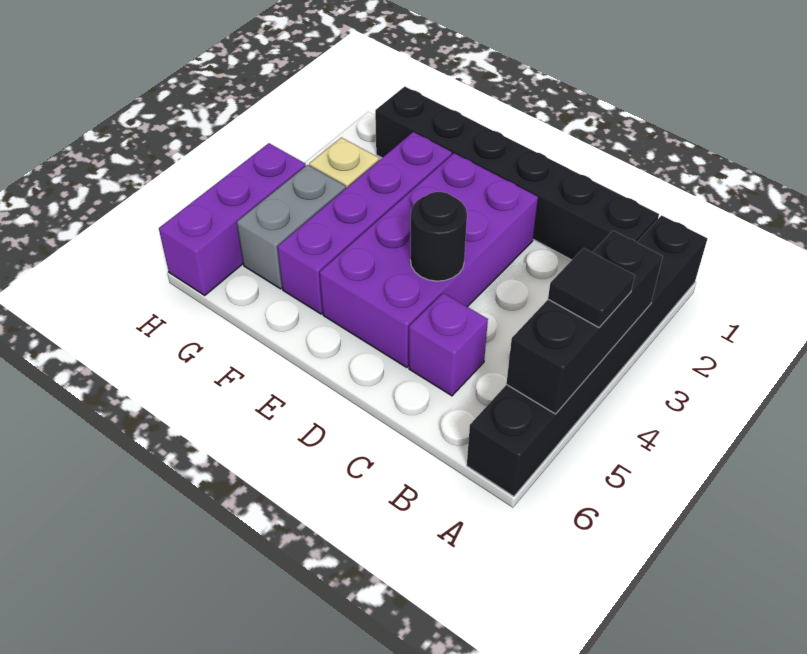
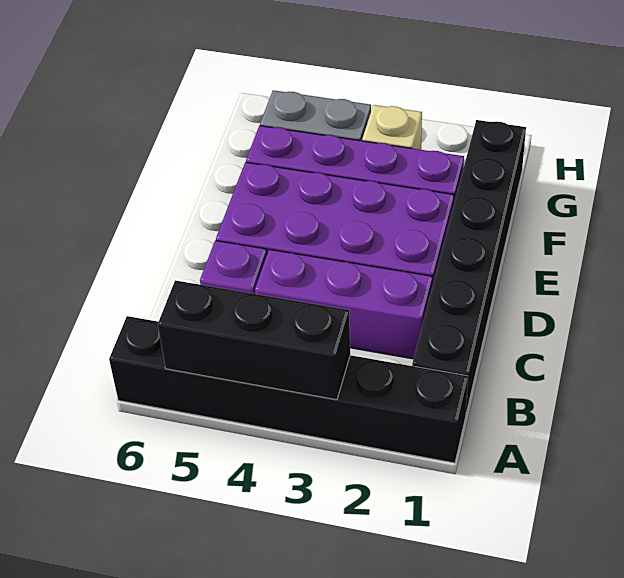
black 1x1 tile [548,248,635,327] -> none
black 1x1 round brick [410,192,467,281] -> none
purple 1x3 brick [159,143,306,295] -> purple 1x3 brick moved to [255,249,432,359]

